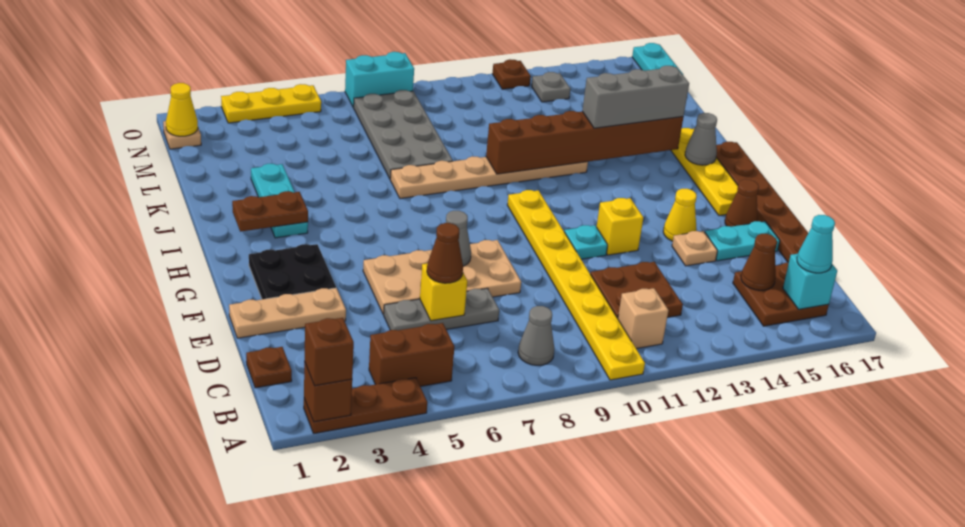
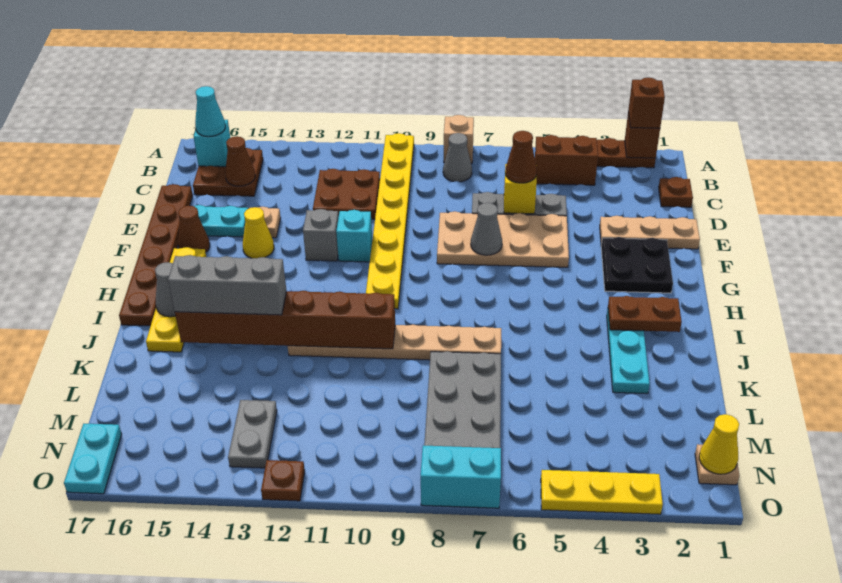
tan 1x1 brick [618,288,669,349] -> tan 1x1 brick moved to [444,115,474,163]
cyan 1x1 plate [564,225,608,259] -> cyan 1x1 brick [336,210,372,262]
yellow 1x1 brick [597,198,643,255] -> grey 1x1 brick [303,209,339,261]
grey 1x1 plate [532,72,570,102] -> grey 1x2 plate [228,400,277,468]

